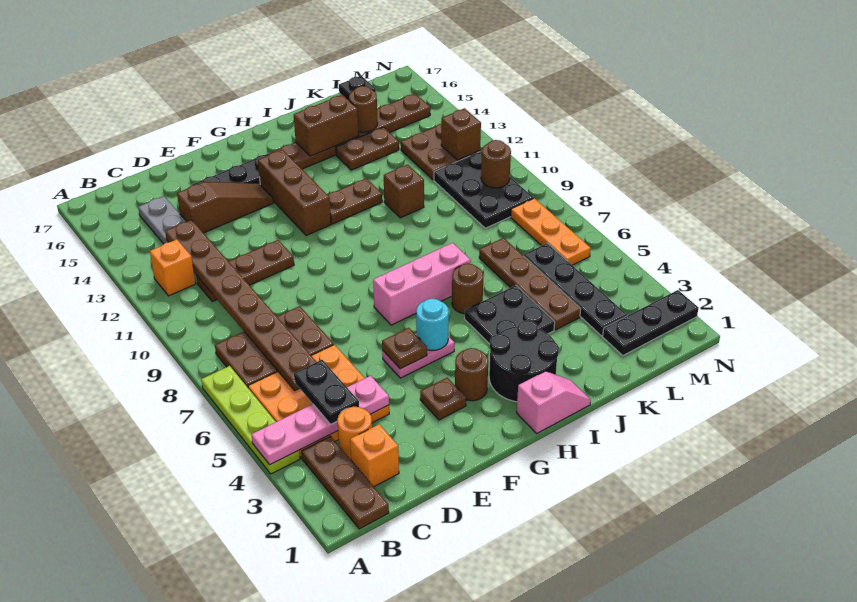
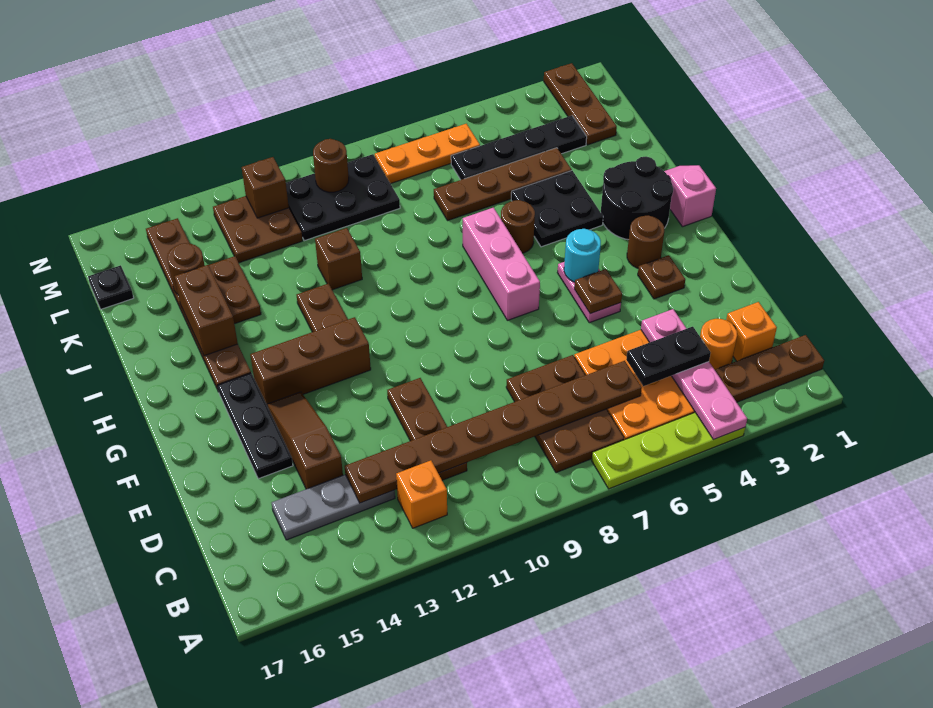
black 1x3 plate [603,290,698,355] -> brown 1x3 plate [544,63,617,145]

